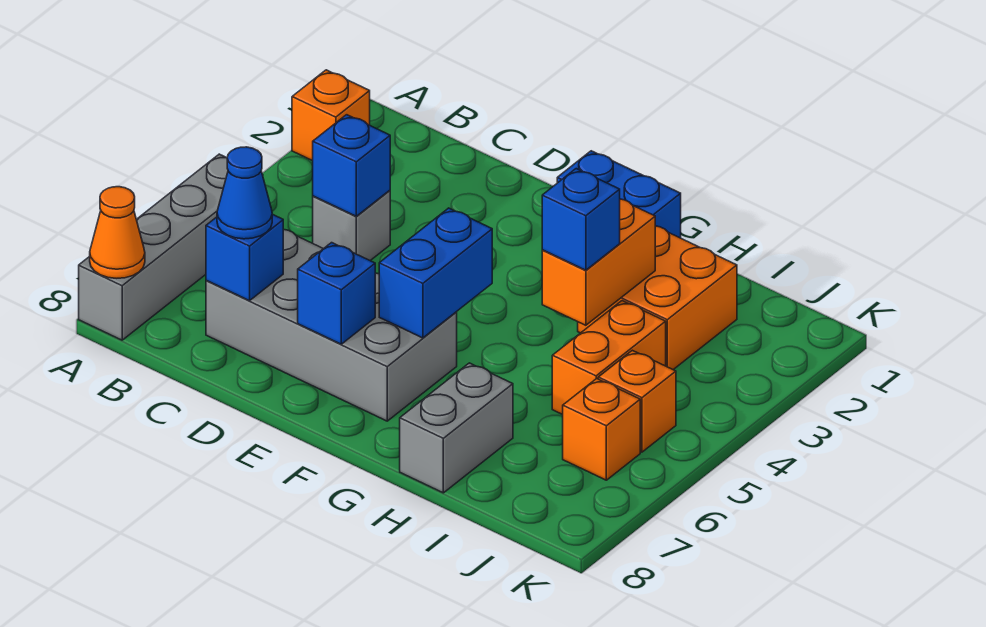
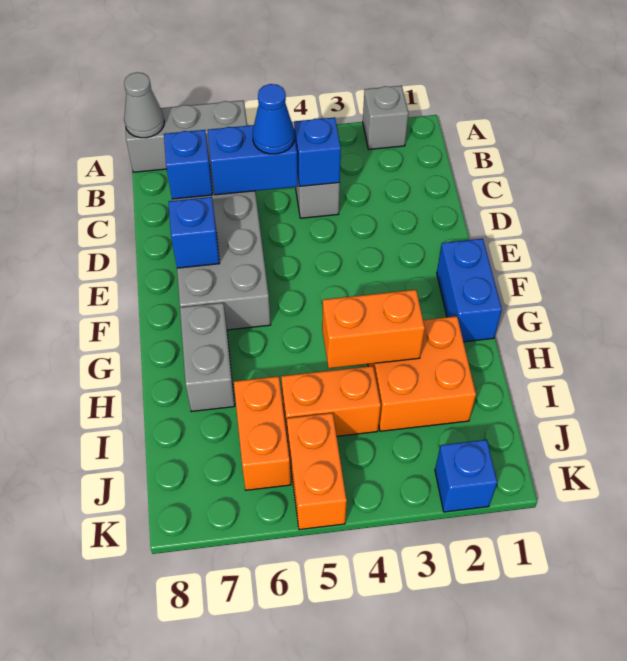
orange 1x1 brick [292,70,370,161] -> grey 1x1 brick [363,86,408,149]
grey 1x4 brick [79,154,228,340] -> grey 1x3 brick [126,100,247,172]
orange 1x1 cone [90,187,145,278] -> grey 1x1 cone [124,72,164,138]
blue 1x1 cone [217,147,272,239] -> blue 1x1 cone moved to [252,84,294,154]
blue 1x2 brick [379,208,492,338] -> blue 1x2 brick moved to [208,125,298,195]
blue 1x1 brick [542,169,620,270] -> blue 1x1 brick moved to [435,440,497,512]
grey 1x2 brick [400,363,513,493] -> grey 1x2 brick turned to [180,303,235,412]
orange 1x1 brick [598,350,676,452] -> orange 1x2 brick [287,413,347,530]
orange 1x1 brick [563,378,640,480] -> orange 1x2 brick [234,376,291,490]

